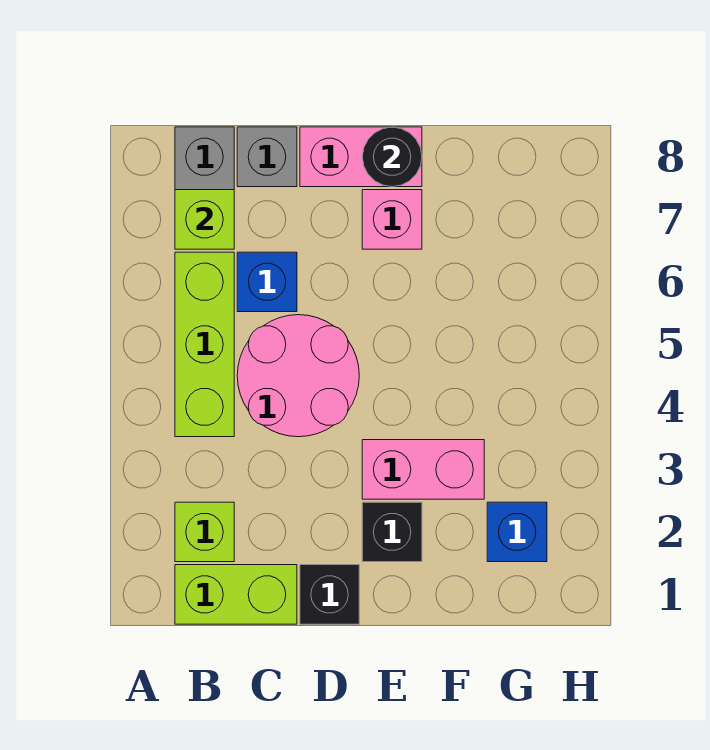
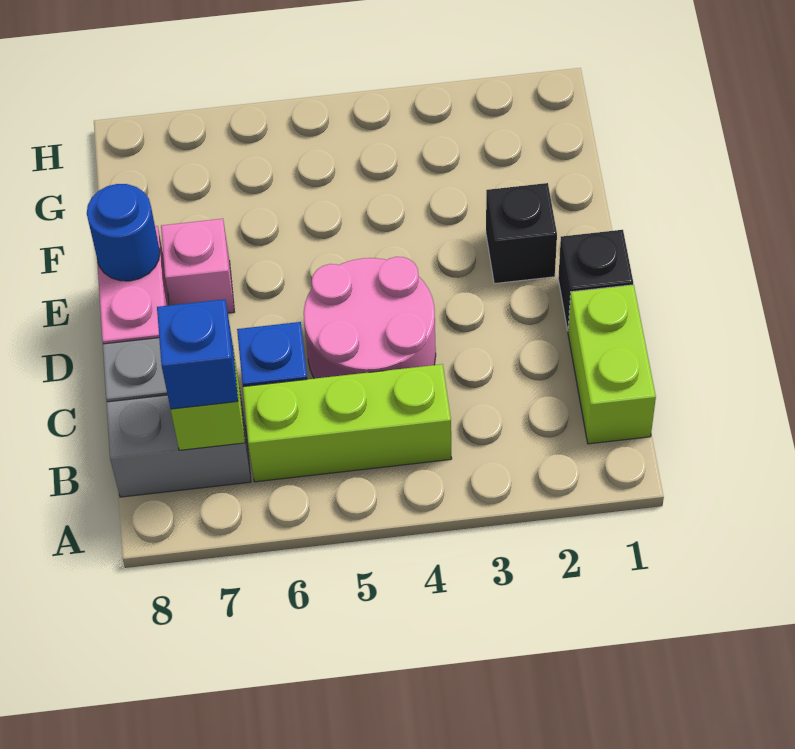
lime 1x1 brick [175,502,234,562] -> none
pink 1x2 brick [362,440,484,499] -> none
black 1x1 round brick [362,127,422,187] -> blue 1x1 round brick [87,184,160,281]
blue 1x1 brick [487,502,547,562] -> blue 1x1 brick moved to [157,299,238,409]

